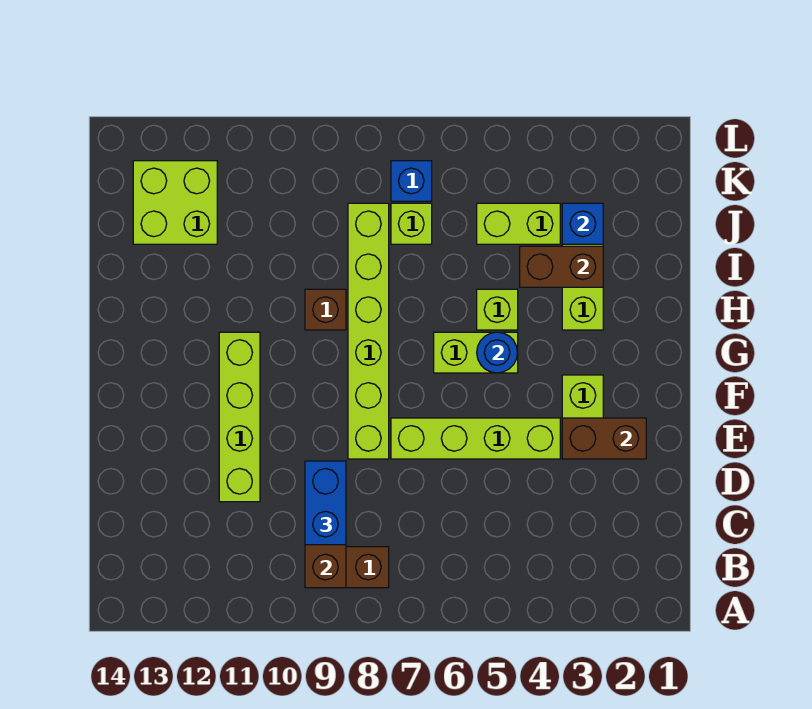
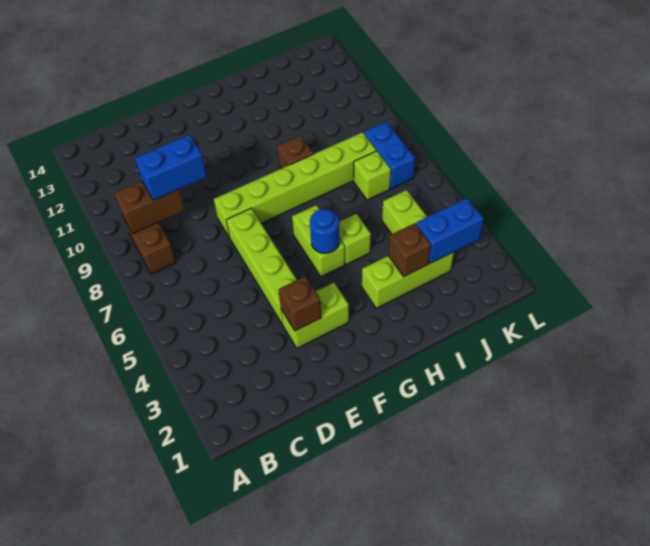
lime 1x4 brick [219,332,260,502] -> none
brown 1x2 brick [562,418,646,459] -> brown 1x1 brick [278,276,321,331]
brown 1x2 brick [520,246,603,287] -> brown 1x1 brick [388,223,431,276]
blue 1x1 brick [562,203,603,244] -> blue 1x2 brick [416,198,484,264]
lime 2x2 brick [133,161,217,244] -> none
blue 1x1 brick [391,161,432,201] -> blue 1x2 brick [364,122,415,189]

